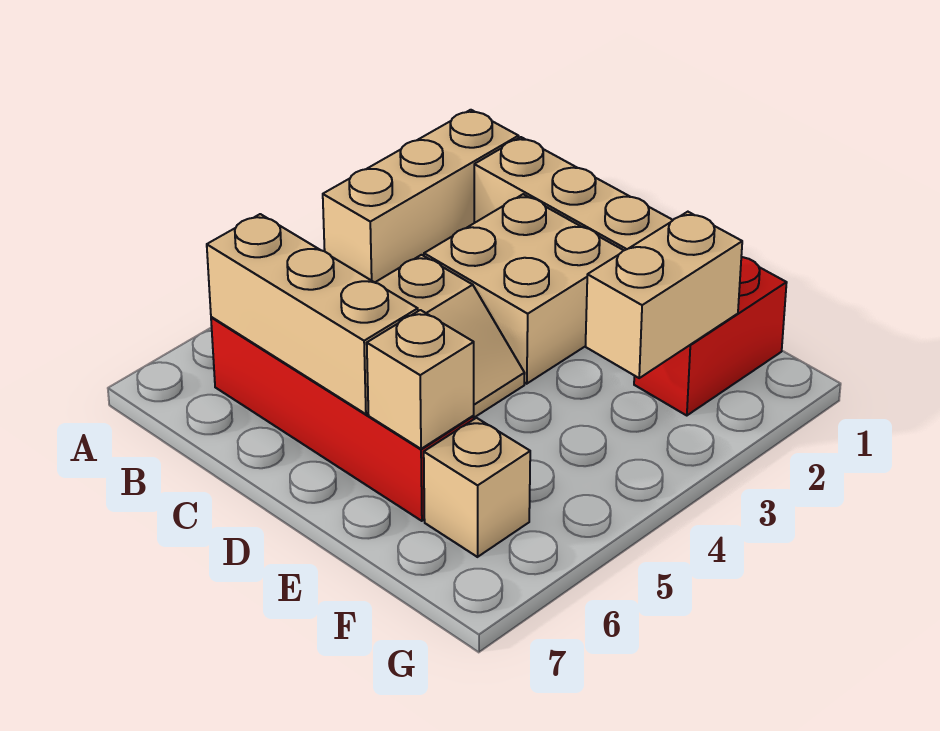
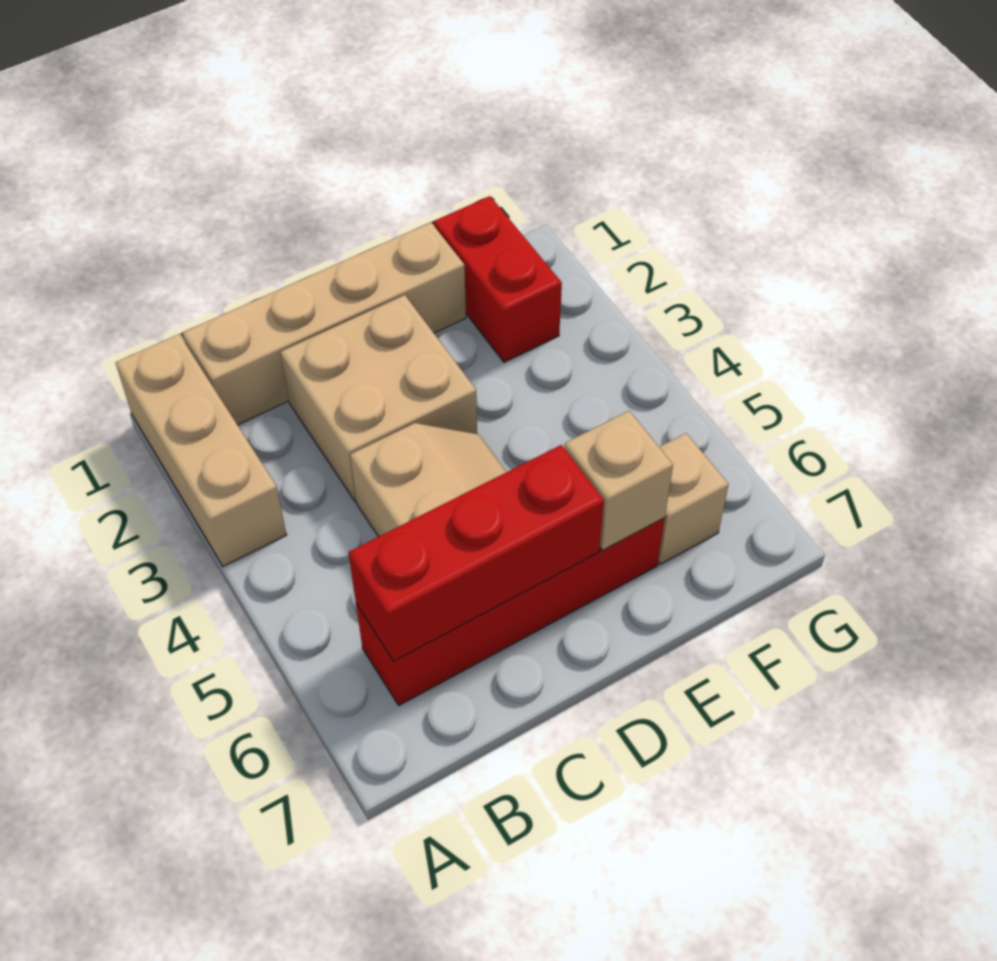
tan 1x3 brick [207,214,418,414] -> red 1x3 brick [348,445,604,661]
tan 1x2 brick [586,212,742,378] -> none

